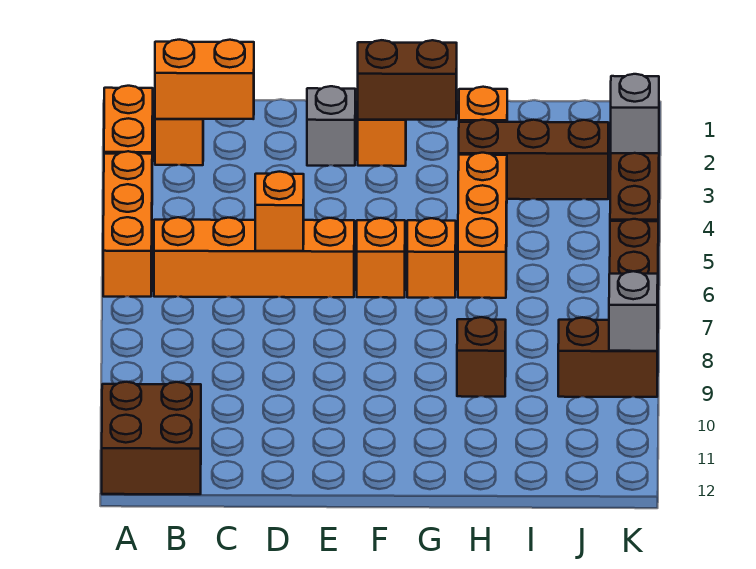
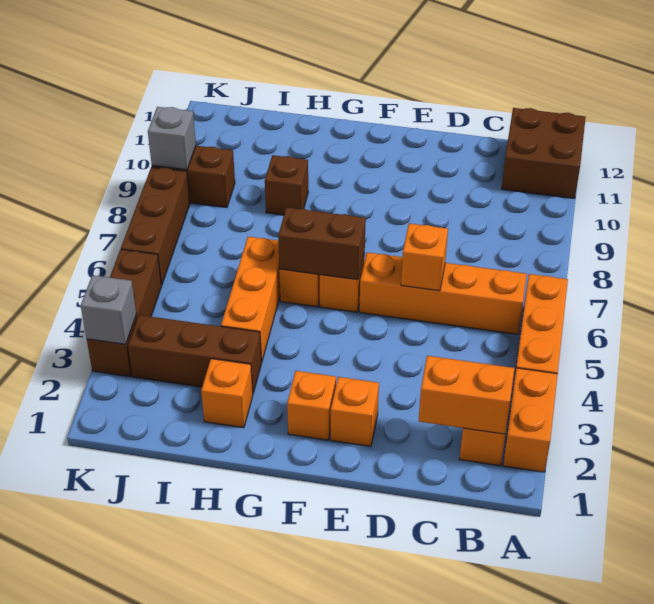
grey 1x1 brick [307,86,355,166] -> orange 1x1 brick [331,377,379,446]
brown 1x2 brick [358,40,457,120] -> brown 1x2 brick moved to [278,207,366,280]

